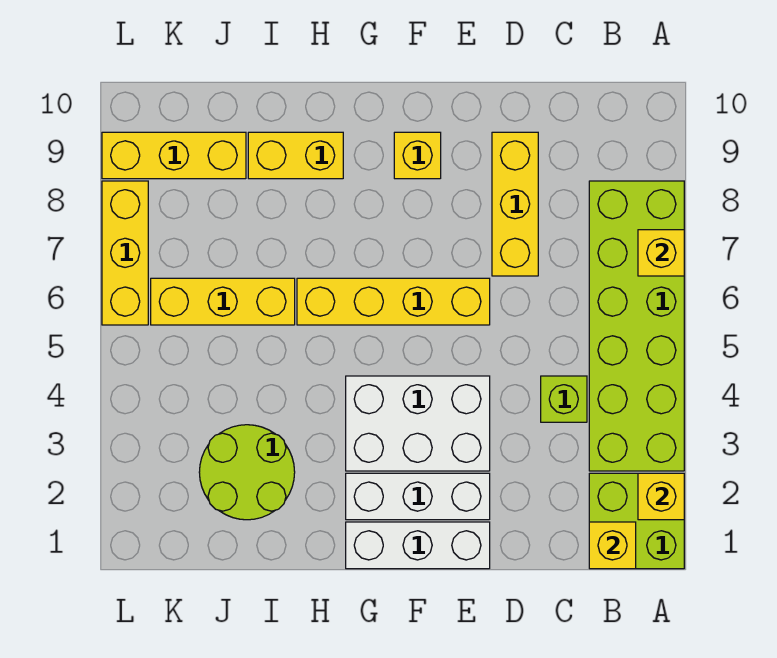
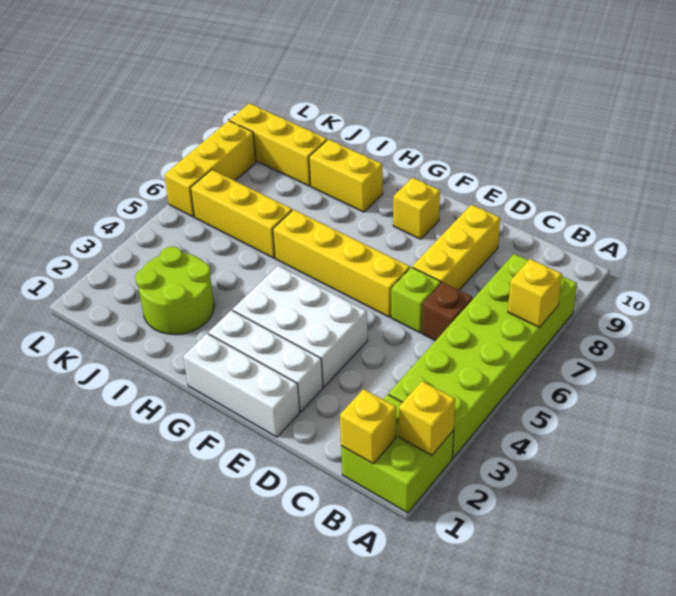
lime 1x1 brick [541,376,587,422] -> lime 1x1 brick moved to [391,267,441,333]
none -> brown 1x1 brick [422,282,473,341]

